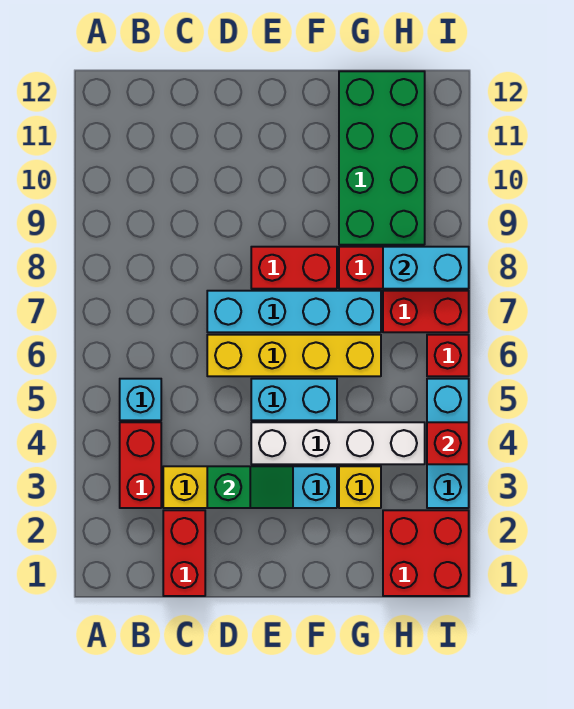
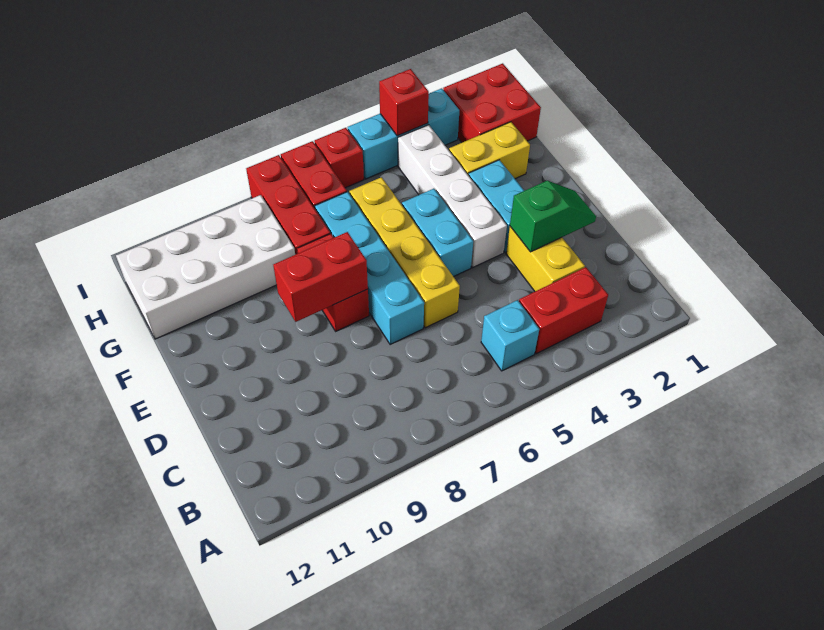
red 1x2 brick [163,510,205,596] -> red 1x2 brick moved to [273,232,368,322]
green 1x2 slope [207,466,293,508] -> green 1x2 slope turned to [510,181,596,252]
yellow 1x1 brick [339,466,381,508] -> yellow 1x2 brick [449,122,530,179]
green 2x4 brick [339,71,425,245] -> white 2x4 brick [116,195,295,339]
cyan 1x2 brick [383,247,469,289] -> none

